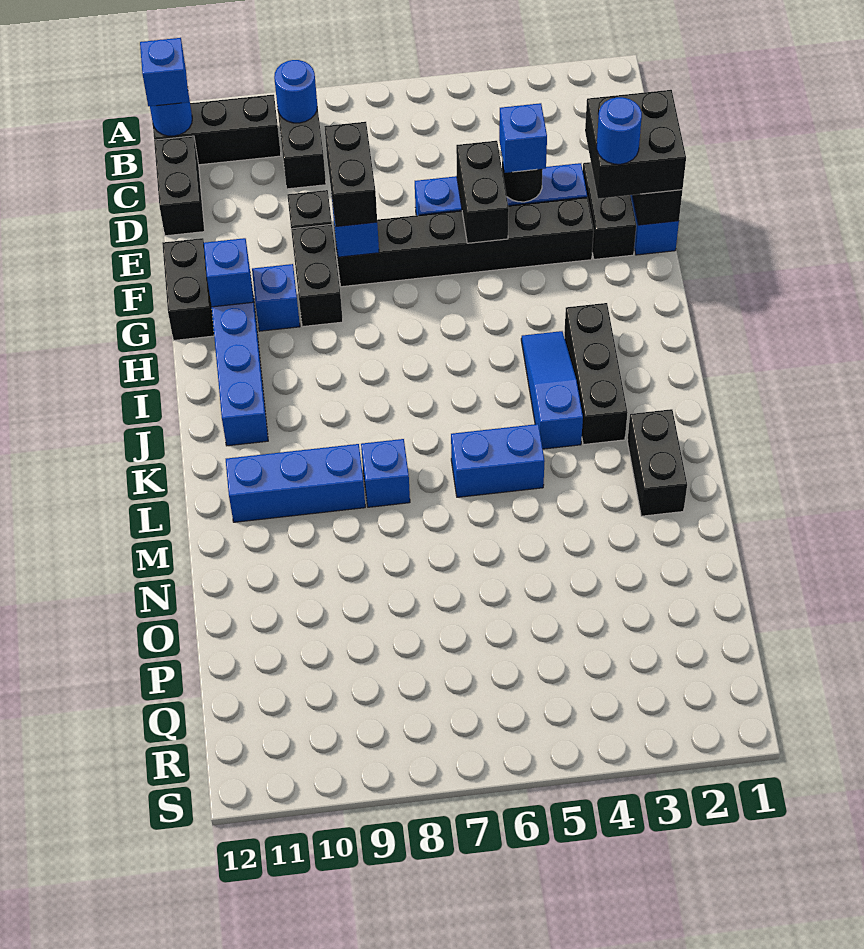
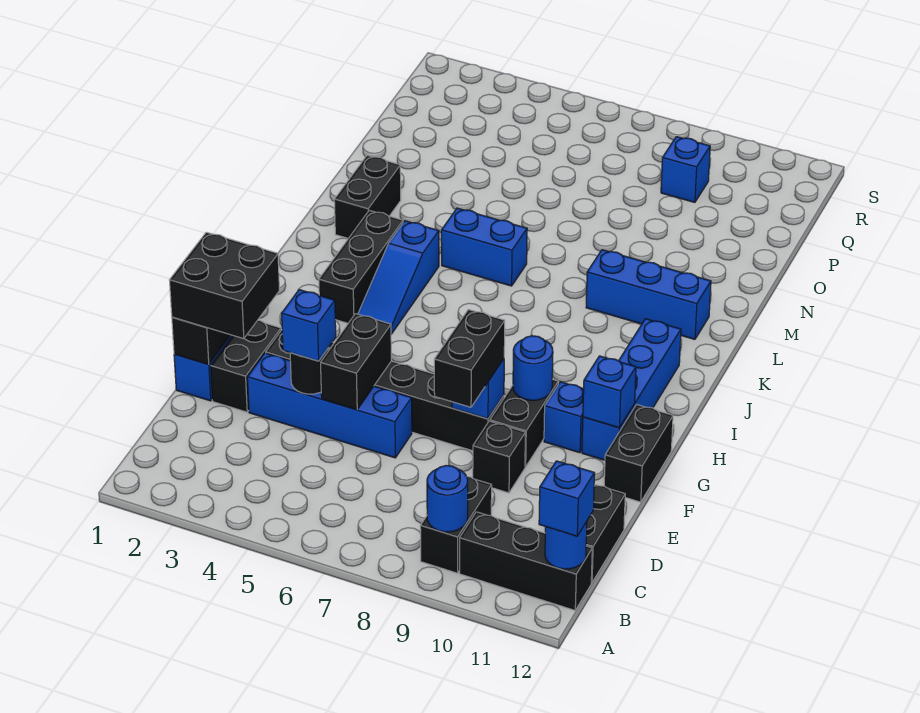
blue 1x1 round brick [597,97,642,164] -> blue 1x1 round brick moved to [513,336,553,400]
blue 1x1 brick [361,439,410,507] -> blue 1x1 brick moved to [661,137,710,202]

